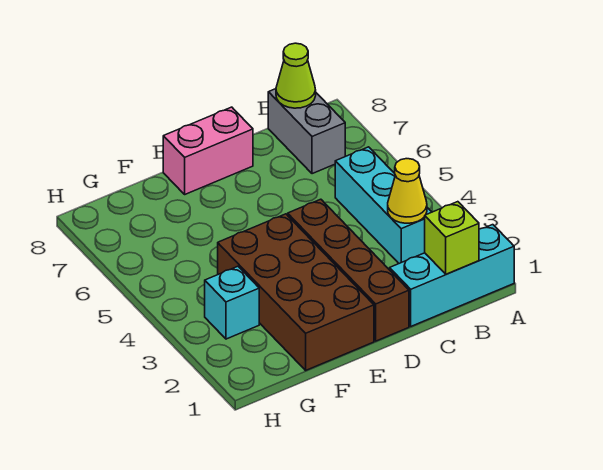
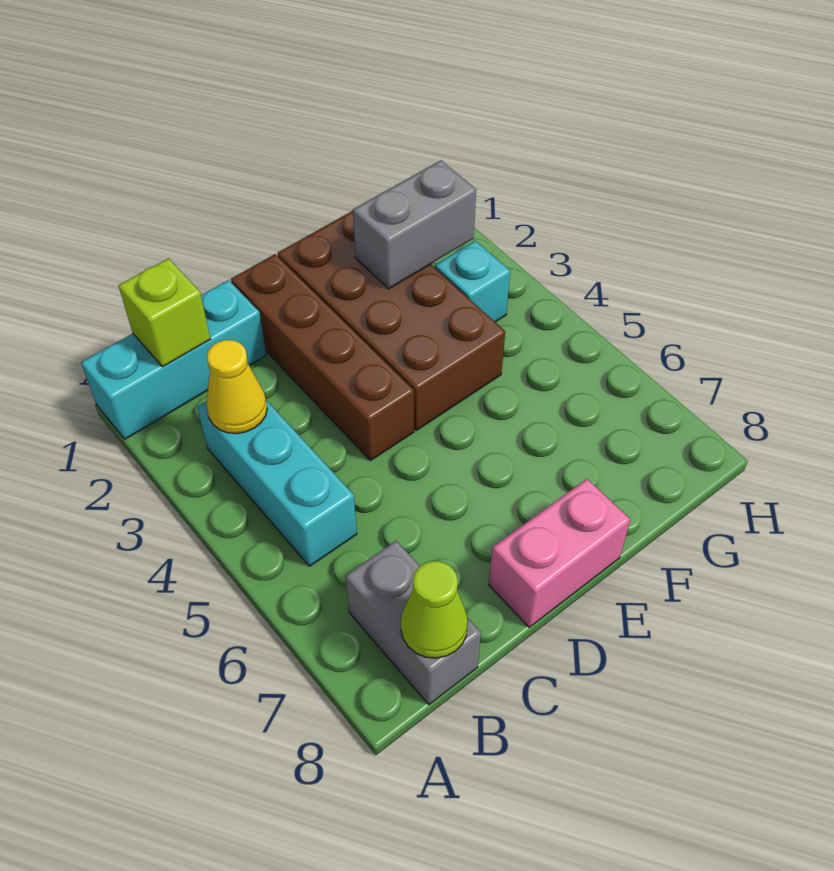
none -> grey 1x2 brick [353,160,476,289]

